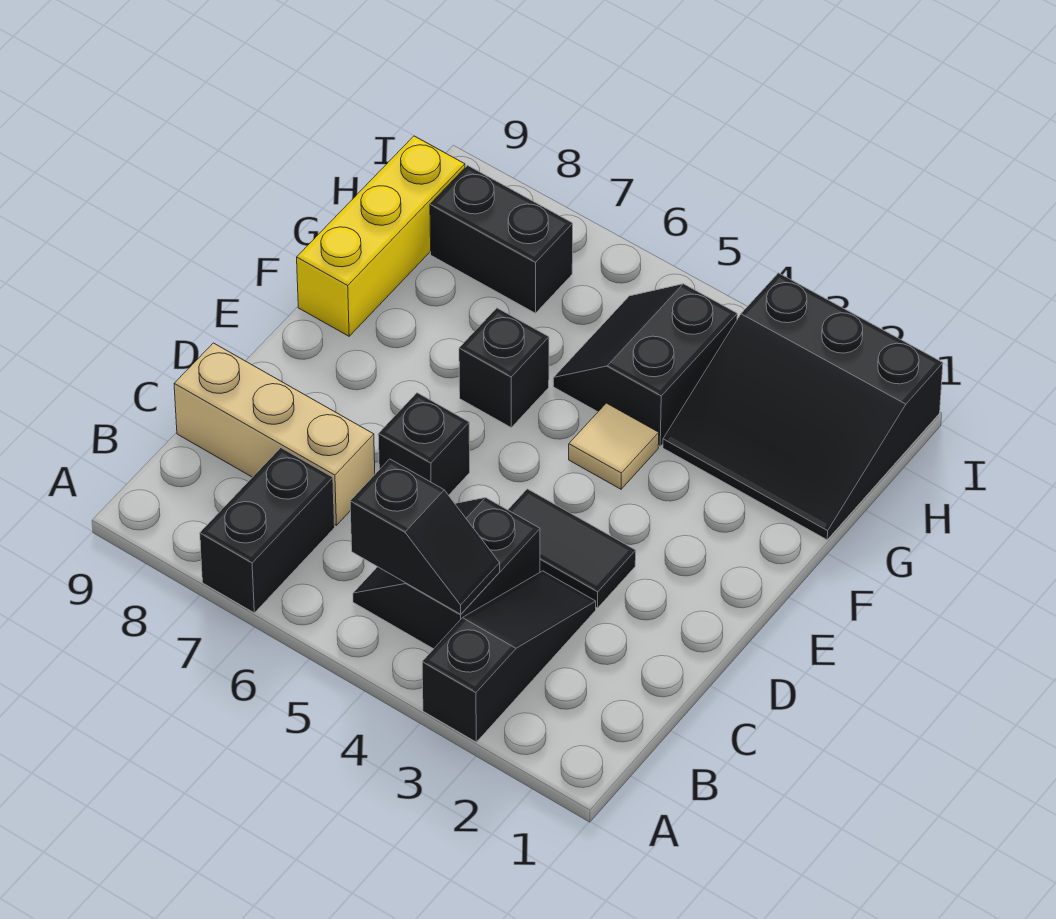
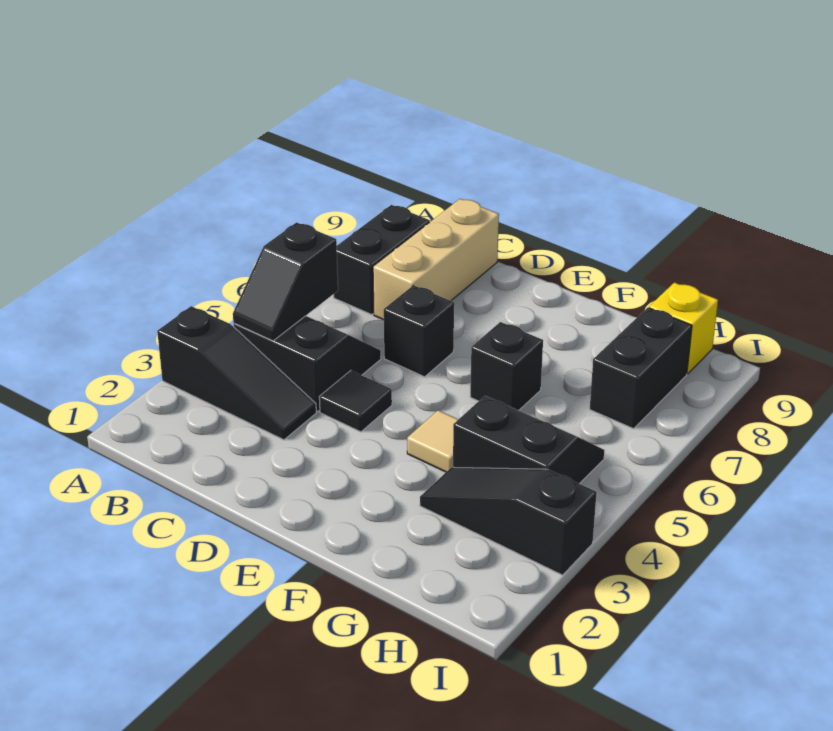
black 1x2 brick [200,448,335,613] -> black 1x2 brick turned to [334,205,430,315]
black 1x2 tile [508,489,636,608] -> black 1x1 tile [319,371,392,432]
yellow 1x3 brick [297,136,465,336] -> yellow 1x1 brick [649,283,718,374]
black 3x3 slope [663,273,943,540] -> black 1x3 slope [420,467,597,575]

